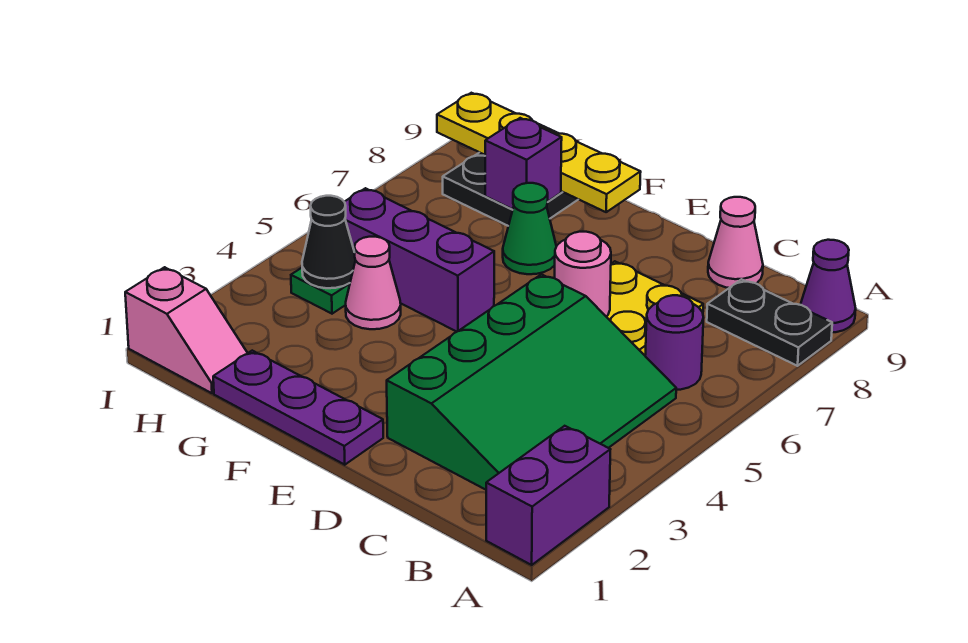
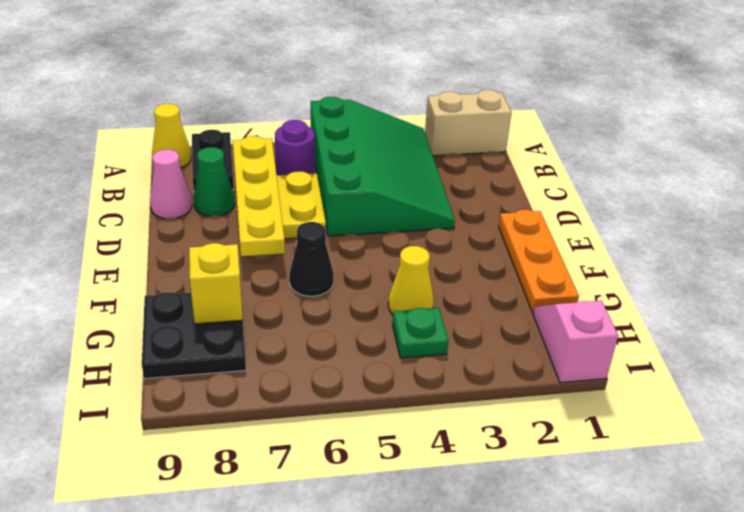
purple 1x2 brick [486,426,611,565] -> tan 1x2 brick [425,90,511,156]
purple 1x1 cone [800,240,856,332] -> yellow 1x1 cone [152,104,191,168]
green 3x4 slope [387,274,676,490] -> green 3x4 slope turned to [311,97,455,236]
pink 1x1 round brick [555,232,611,317] -> none
purple 1x3 plate [213,351,383,465] -> orange 1x3 plate [499,210,579,313]
purple 1x3 brick [345,188,494,332] -> none
green 1x1 cone [503,183,556,274] -> green 1x1 cone moved to [193,147,235,216]
yellow 1x4 plate [437,93,641,212] -> yellow 1x4 plate moved to [233,136,285,256]
pink 1x1 cone [346,237,401,329] -> yellow 1x1 cone [388,246,434,314]
purple 1x1 brick [485,118,562,209] -> yellow 1x1 brick [189,243,243,324]
black 1x1 cone [302,196,355,288] -> black 1x1 cone moved to [289,222,334,296]

